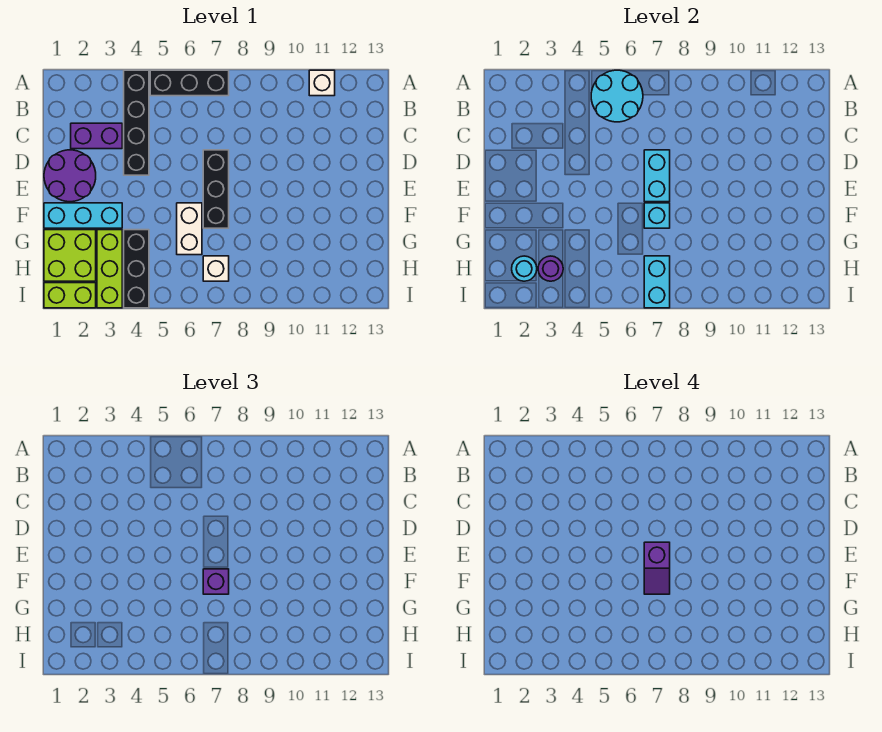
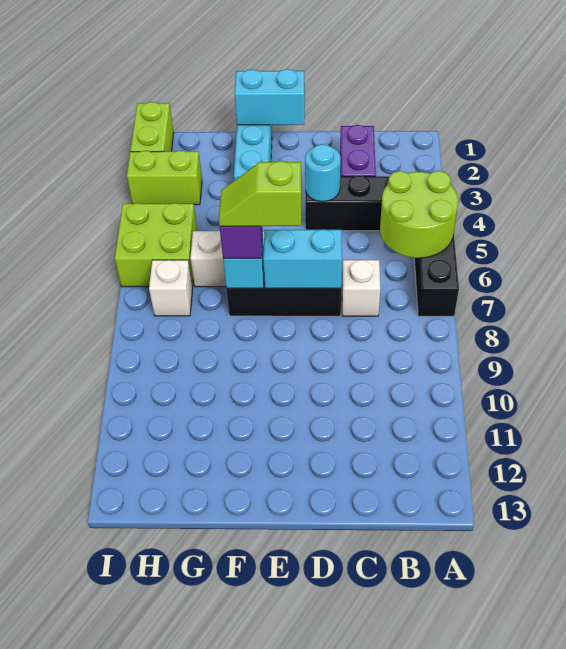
cyan 2x2 round brick [591,70,643,122] -> lime 2x2 round brick [380,171,458,258]
white 1x1 brick [309,70,335,96] -> white 1x1 brick moved to [342,260,380,316]
purple 2x2 round brick [44,150,96,202] -> none
purple 1x2 slope [644,542,670,594] -> lime 1x2 slope [219,161,302,226]
lime 2x2 brick [44,230,96,281] -> lime 2x2 brick moved to [115,203,197,287]
lime 1x3 brick [97,230,122,308] -> lime 1x2 brick [127,151,202,205]
black 1x3 brick [124,230,149,308] -> none
cyan 1x1 round brick [512,256,537,281] -> cyan 1x1 round brick moved to [305,144,341,202]
purple 1x1 round brick [538,256,563,281] -> none
cyan 1x2 brick [644,256,670,308] -> cyan 1x2 brick moved to [234,69,305,125]

